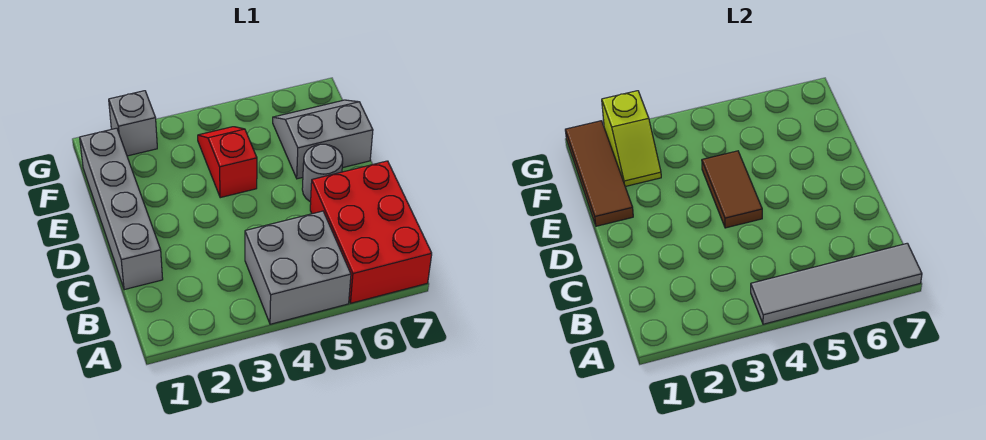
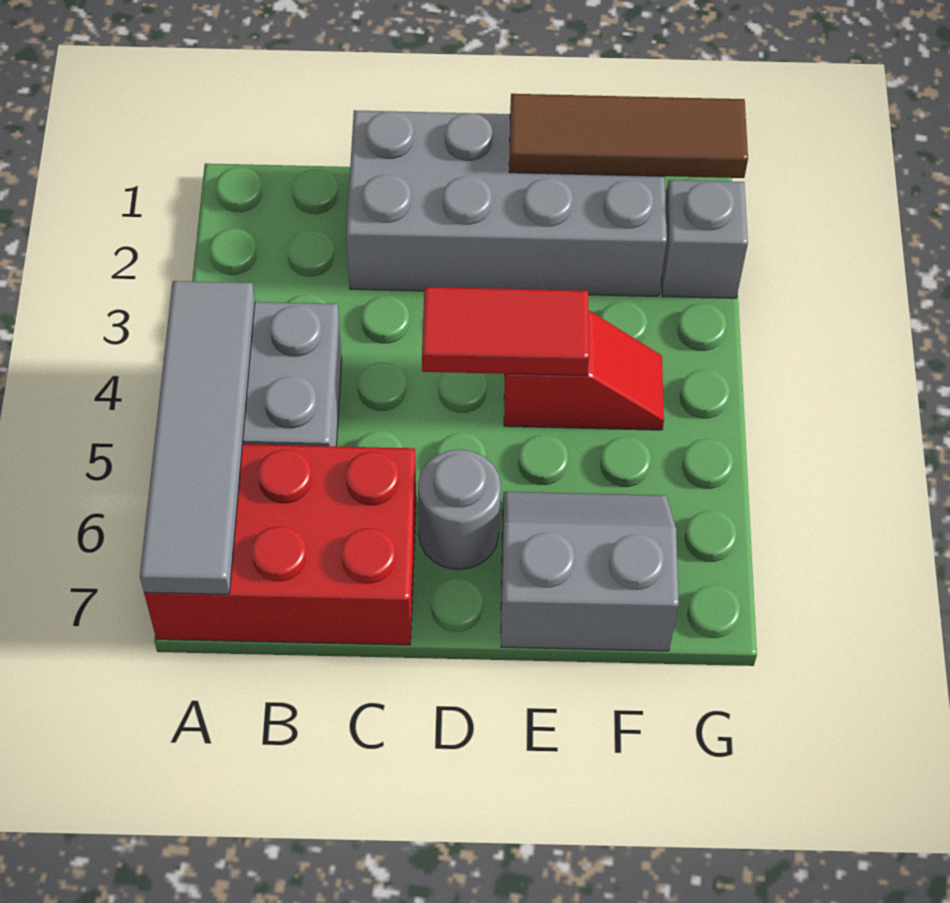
grey 1x4 brick [80,128,163,290] -> grey 2x4 brick [346,110,667,296]
brown 1x2 tile [702,151,762,228] -> red 1x2 tile [422,287,589,376]
grey 2x2 slope [273,100,373,179] -> grey 2x2 slope turned to [501,492,679,651]
lime 1x2 slope [602,91,661,186] -> none

